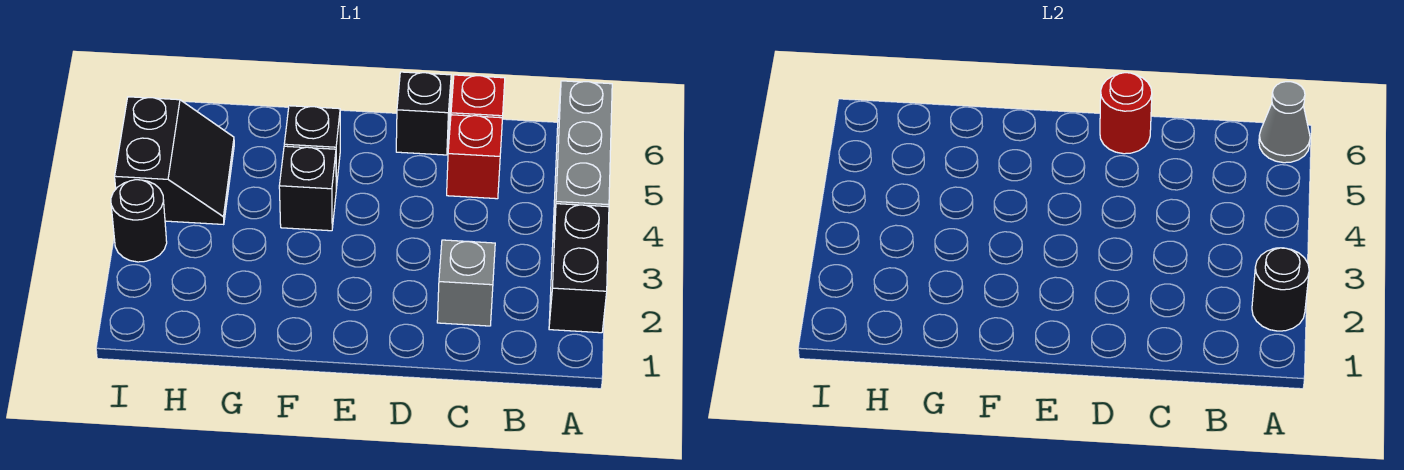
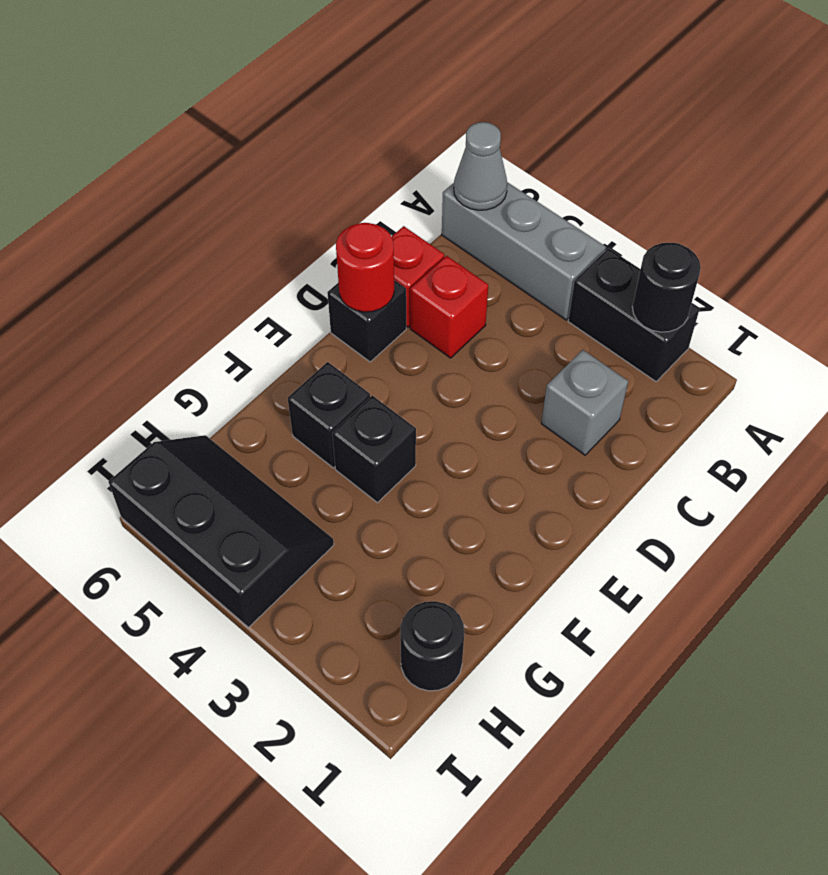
black 2x2 slope [115,97,234,225] -> black 2x3 slope [108,435,334,627]
black 1x1 round brick [111,180,167,262] -> black 1x1 round brick moved to [400,601,464,691]

